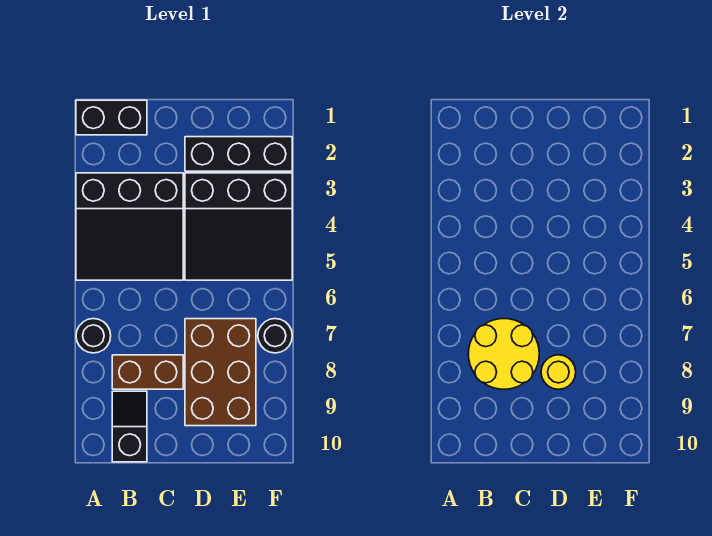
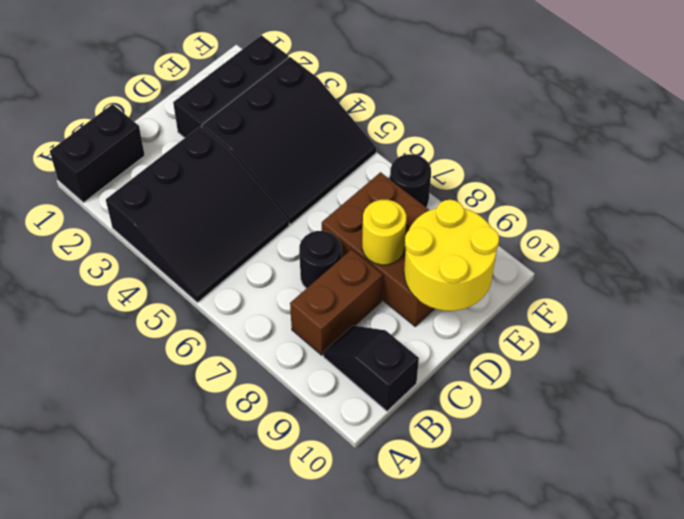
black 1x1 round brick [76,319,111,353] -> black 1x1 round brick moved to [299,231,341,289]
yellow 2x2 round brick [468,319,539,389] -> yellow 2x2 round brick moved to [404,200,499,311]

